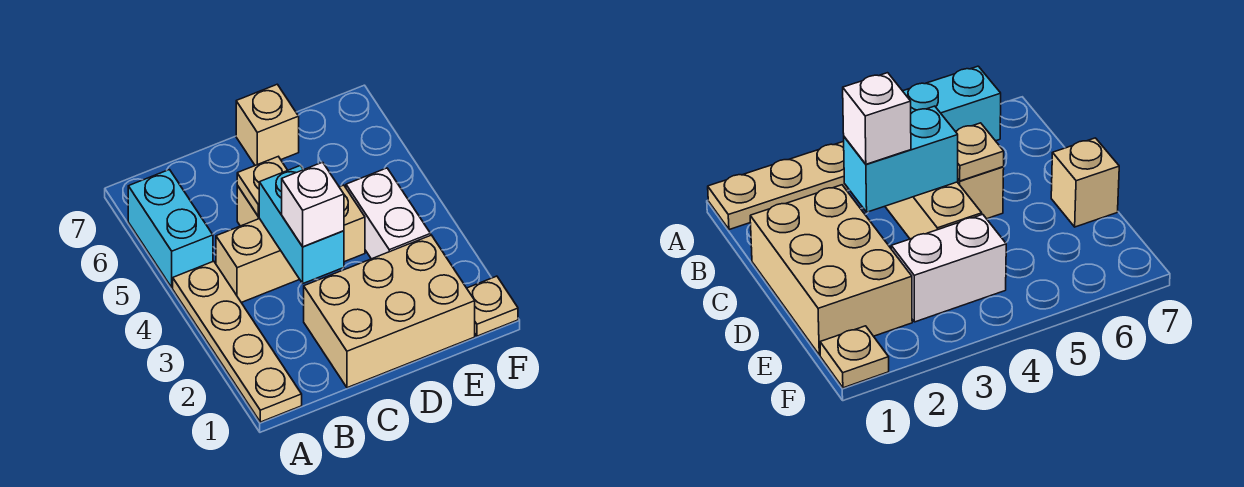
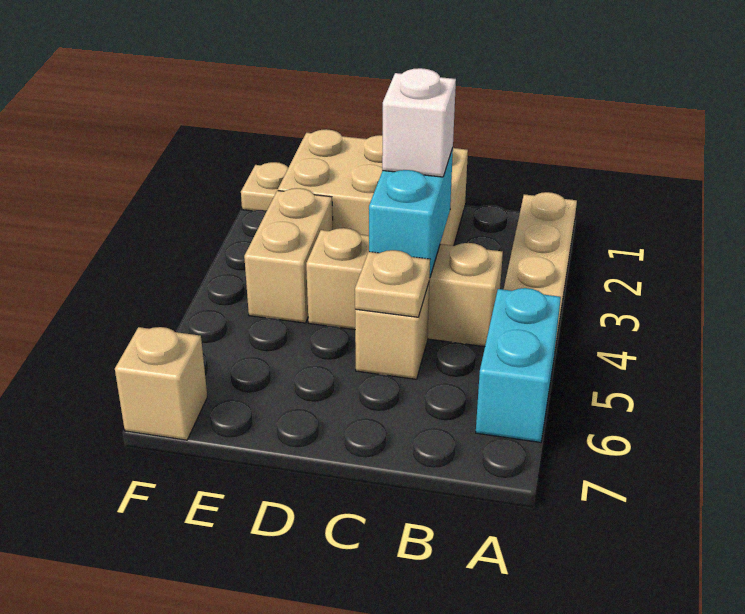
tan 1x1 brick [236,84,299,165] -> tan 1x1 brick moved to [115,327,207,440]
white 1x2 brick [346,168,431,259] -> tan 1x2 brick [244,188,333,323]

